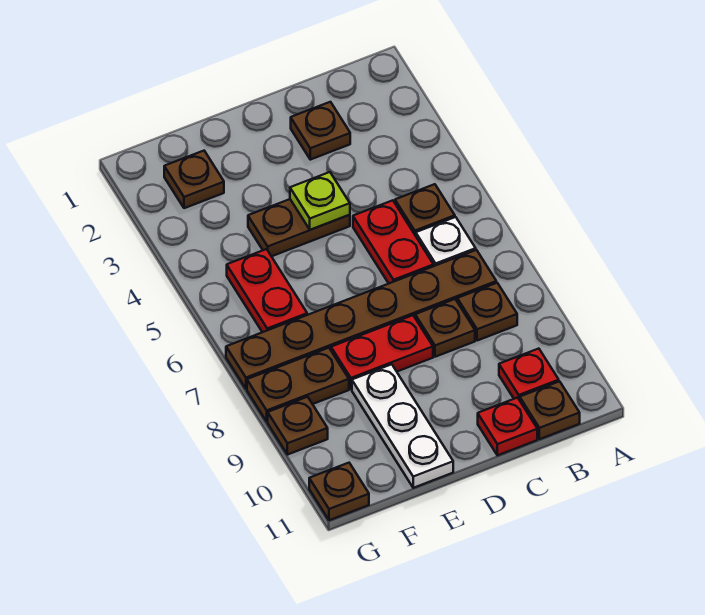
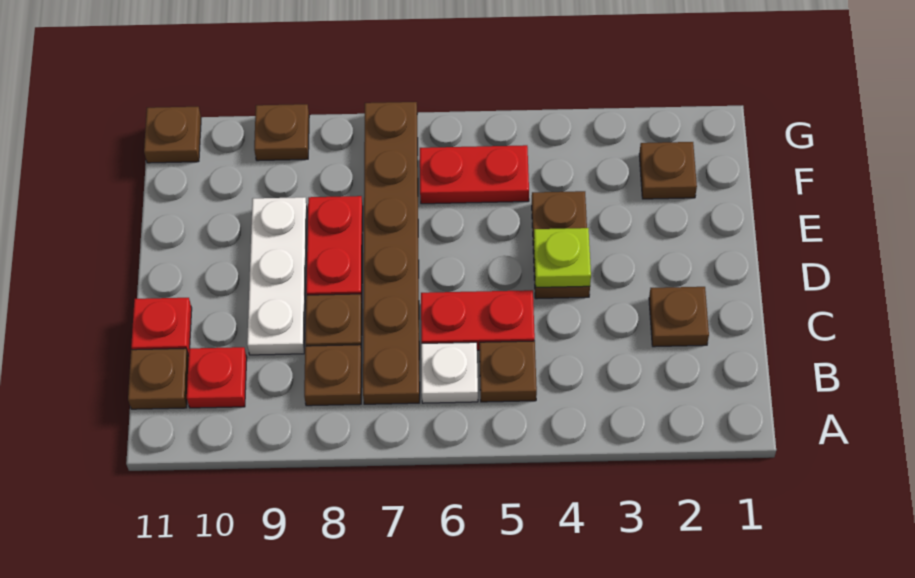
white 1x3 plate [352,364,453,488] -> white 1x3 plate turned to [247,197,307,355]
brown 1x2 plate [247,348,349,422] -> none

